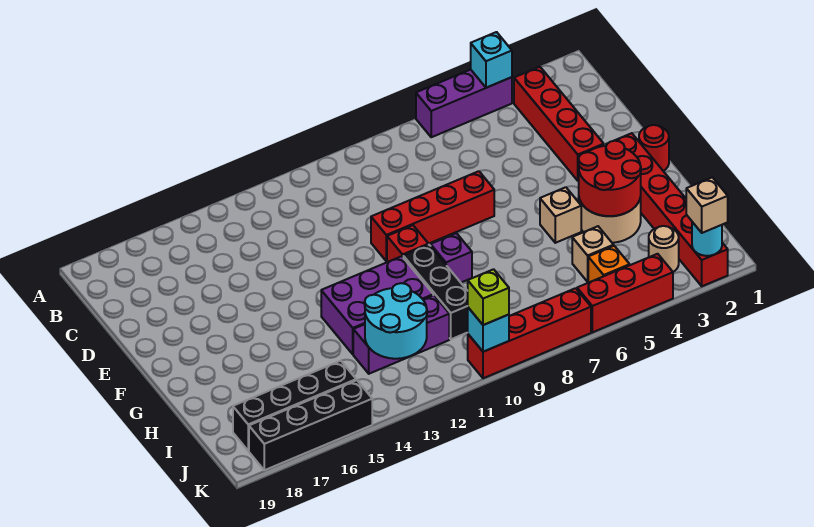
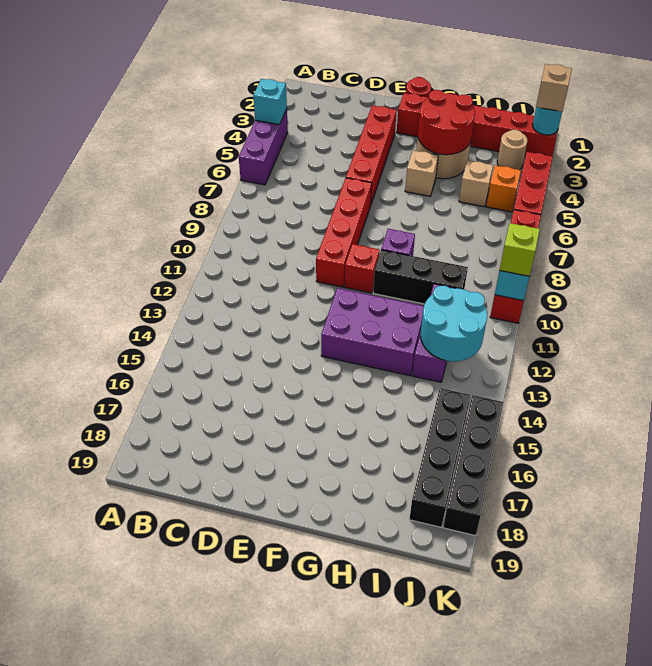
red 1x4 brick [514,67,604,181] -> red 1x4 brick turned to [346,105,397,203]
purple 2x3 brick [321,256,433,354] -> purple 2x3 brick turned to [321,288,424,376]

